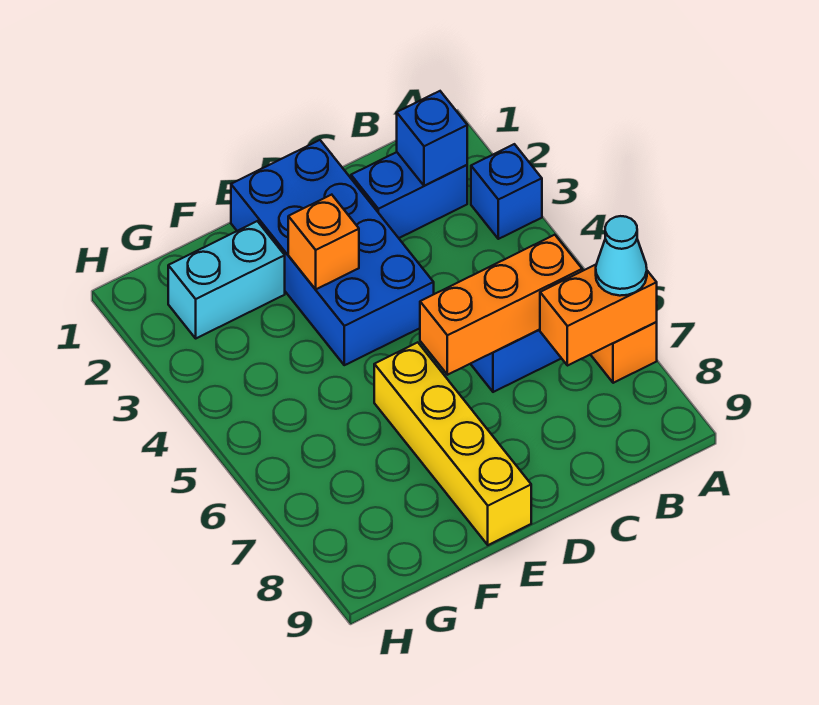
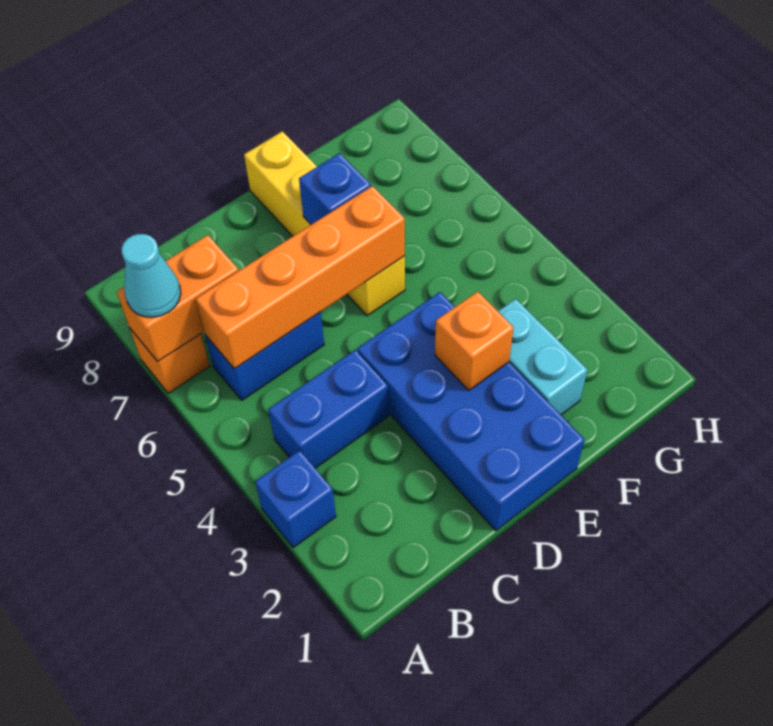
blue 1x2 brick [351,152,467,238] -> blue 1x2 brick moved to [268,350,389,468]
blue 1x1 brick [397,91,467,186] -> blue 1x1 brick moved to [299,153,371,225]
orange 1x3 brick [420,235,582,375] -> orange 1x4 brick [196,186,405,369]
cyan 1x2 brick [168,221,285,338] -> cyan 1x2 brick turned to [498,299,587,415]

